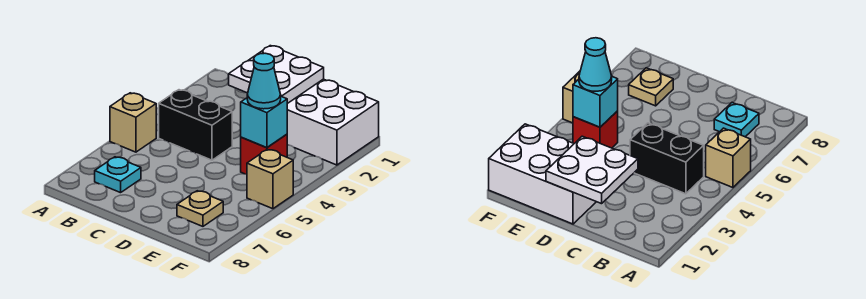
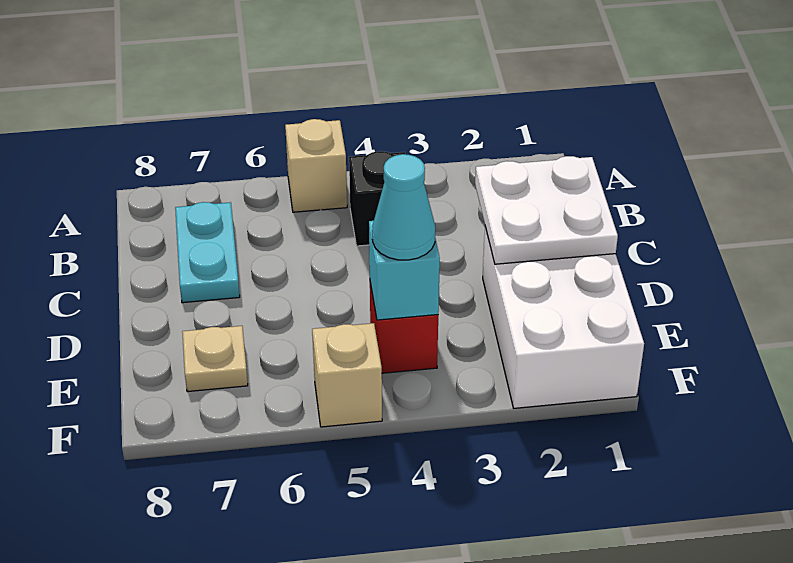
black 1x2 brick [159,90,232,160] -> black 1x1 brick [349,151,405,246]
cyan 1x1 plate [95,157,141,193] -> cyan 1x2 plate [175,202,240,303]

